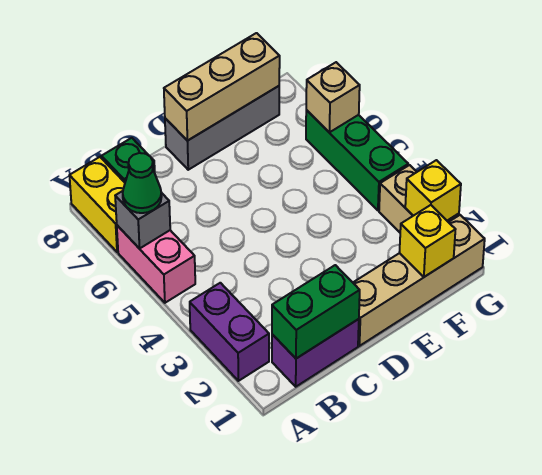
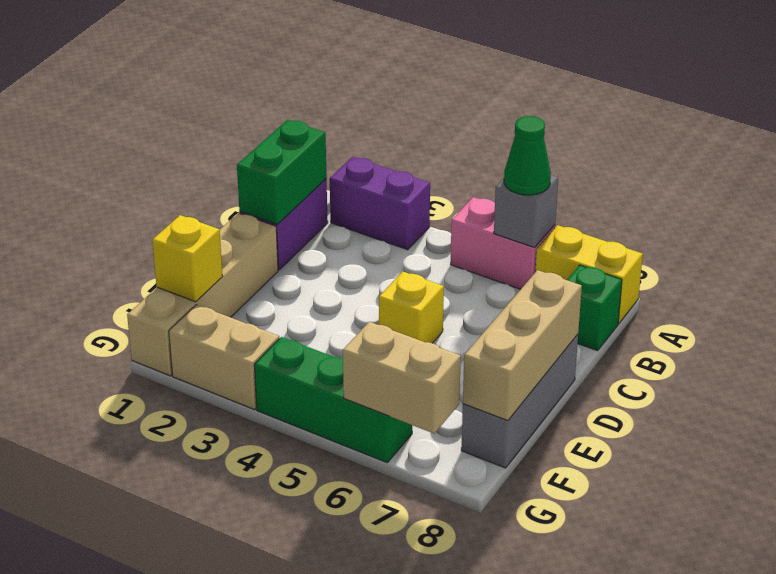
yellow 1x1 brick [405,160,461,221] -> yellow 1x1 brick moved to [379,272,444,343]
tan 1x1 brick [306,62,360,132] -> tan 1x2 brick [343,322,461,433]

